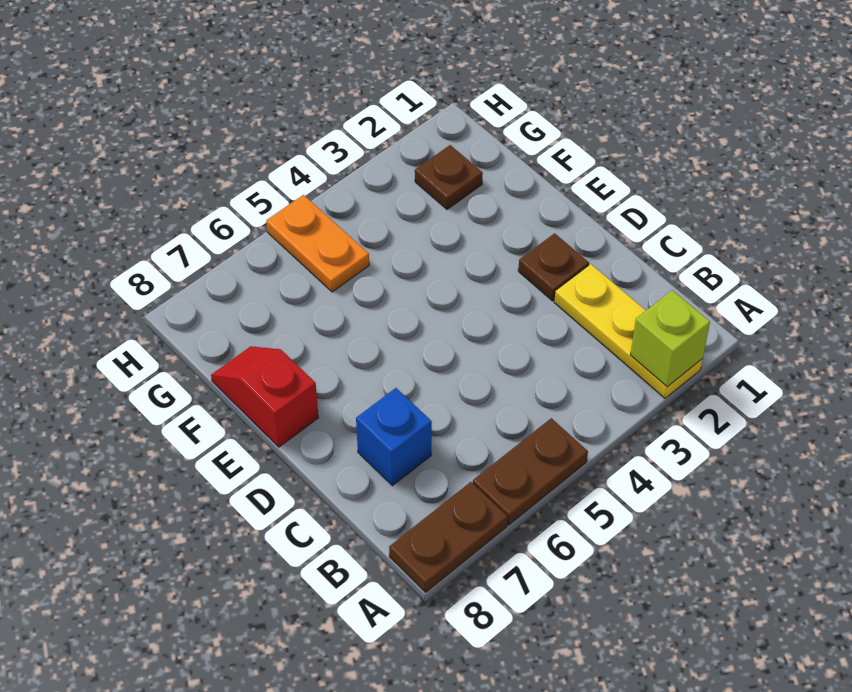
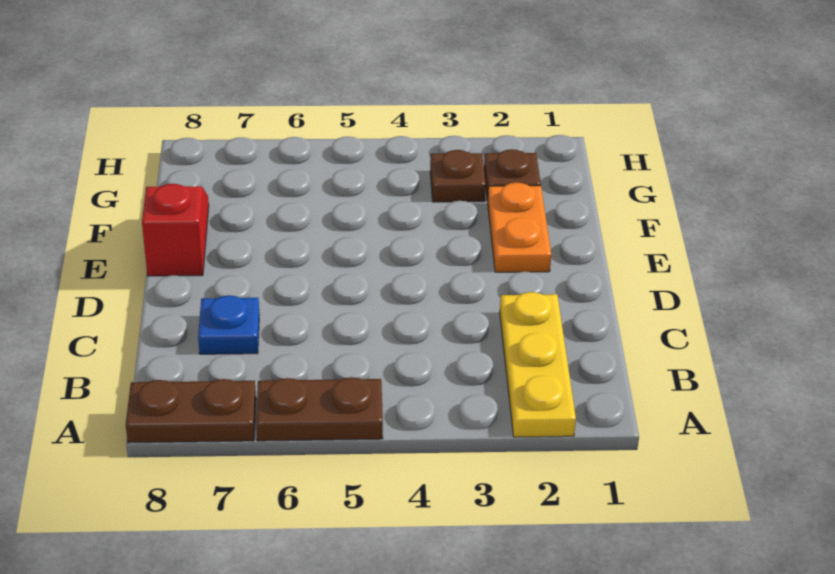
lime 1x1 brick [630,290,710,387] -> none
blue 1x1 brick [356,388,432,486] -> blue 1x1 plate [198,295,259,354]
brown 1x1 plate [518,233,589,301] -> brown 1x1 plate moved to [430,150,486,202]
orange 1x2 plate [266,195,369,292] -> orange 1x2 plate moved to [488,183,551,272]

